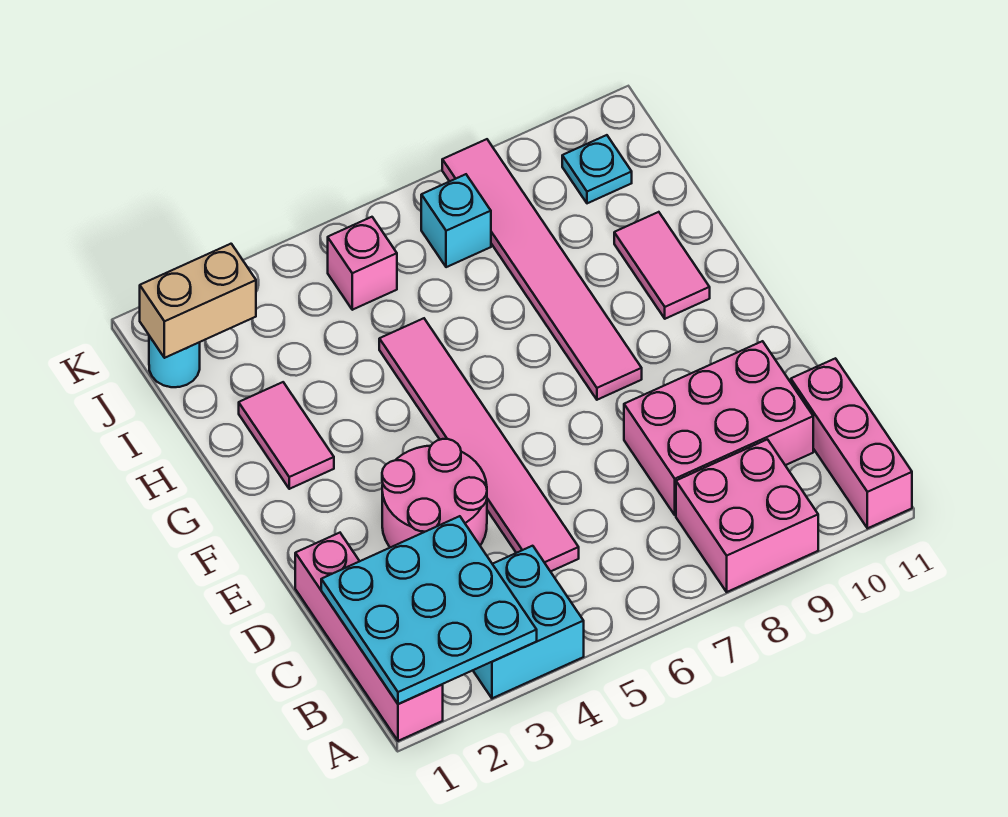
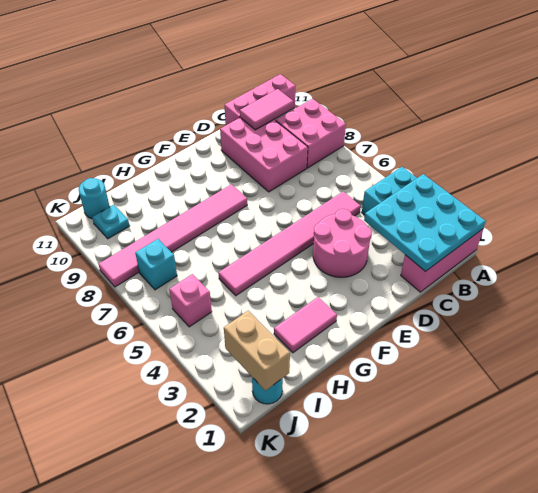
pink 1x4 brick [295,533,443,741] -> pink 1x3 brick [401,229,483,292]
pink 1x2 tile [614,212,710,319] -> pink 1x2 tile moved to [240,89,293,130]
none -> cyan 1x1 round brick [79,178,109,219]

